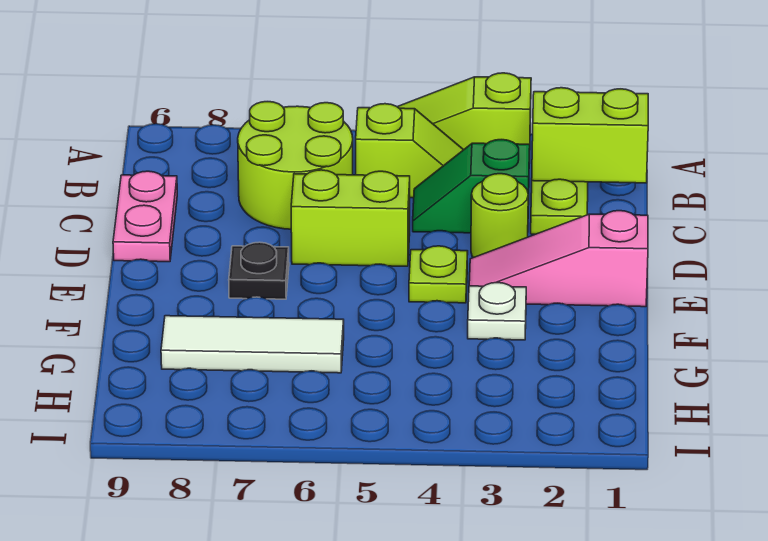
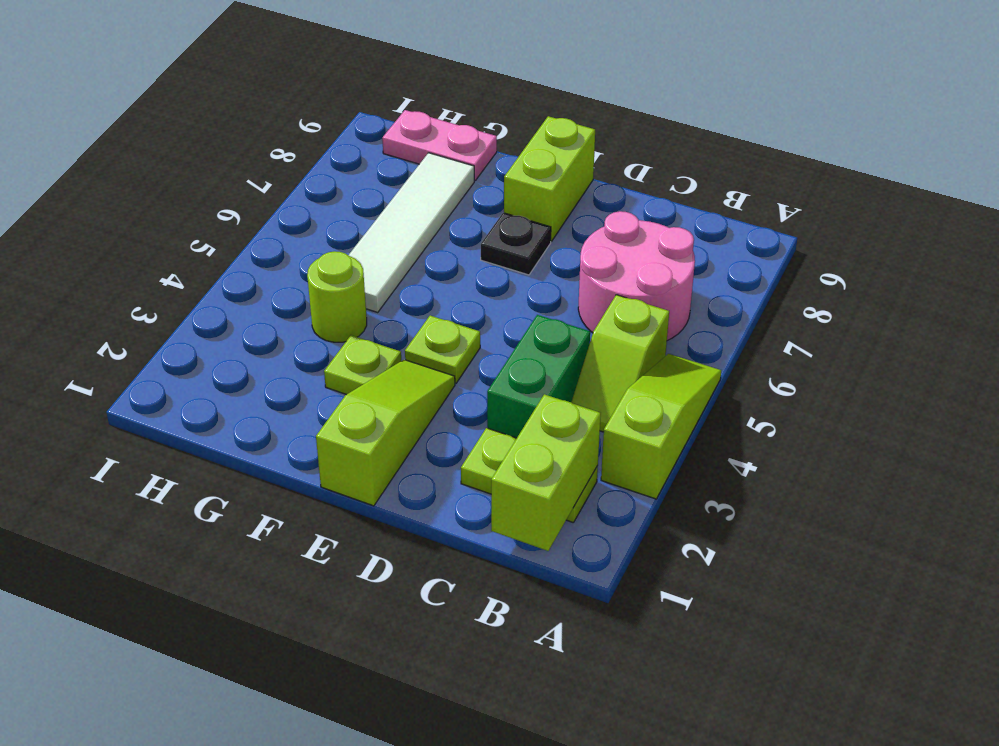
lime 2x2 round brick [238,102,353,229] -> pink 2x2 round brick [578,211,695,341]
green 1x2 slope [413,140,530,233] -> green 1x2 brick [487,315,590,438]
pink 1x2 plate [113,171,177,262] -> pink 1x2 plate moved to [382,110,497,181]
lime 1x1 round brick [471,174,528,258] -> lime 1x1 round brick moved to [307,251,367,342]
lime 1x2 brick [291,170,410,266] -> lime 1x2 brick moved to [504,116,595,242]
pink 1x3 slope [469,211,648,307] -> lime 1x3 slope [316,360,455,506]
white 1x1 plate [468,283,526,340] -> lime 1x1 plate [324,335,401,395]
white 1x3 tile [161,316,344,373] -> white 1x4 tile [349,153,474,312]

